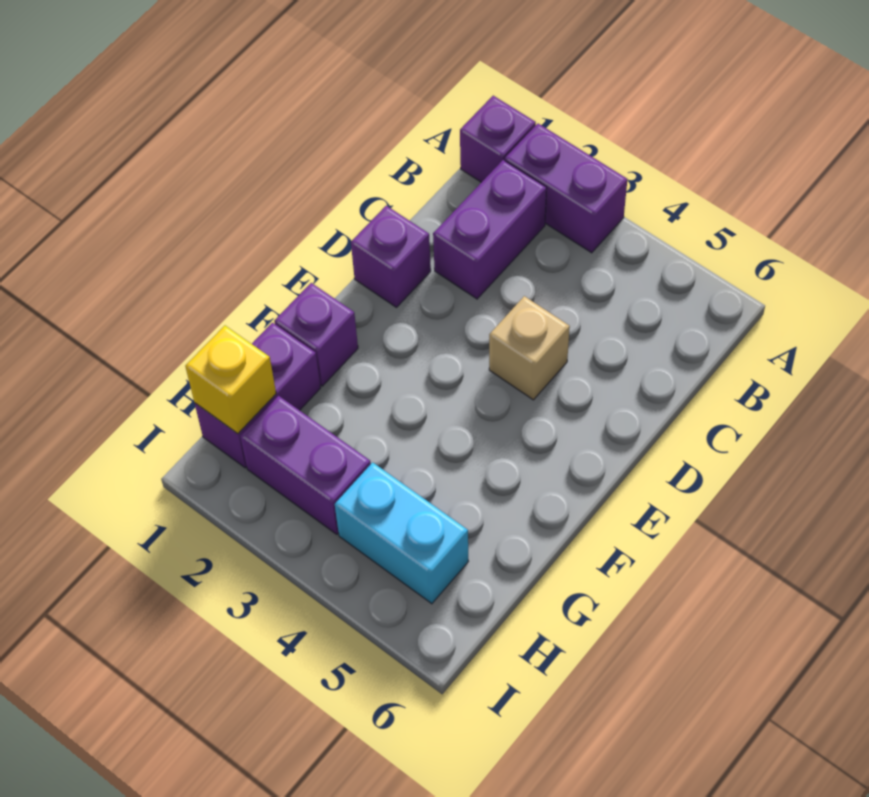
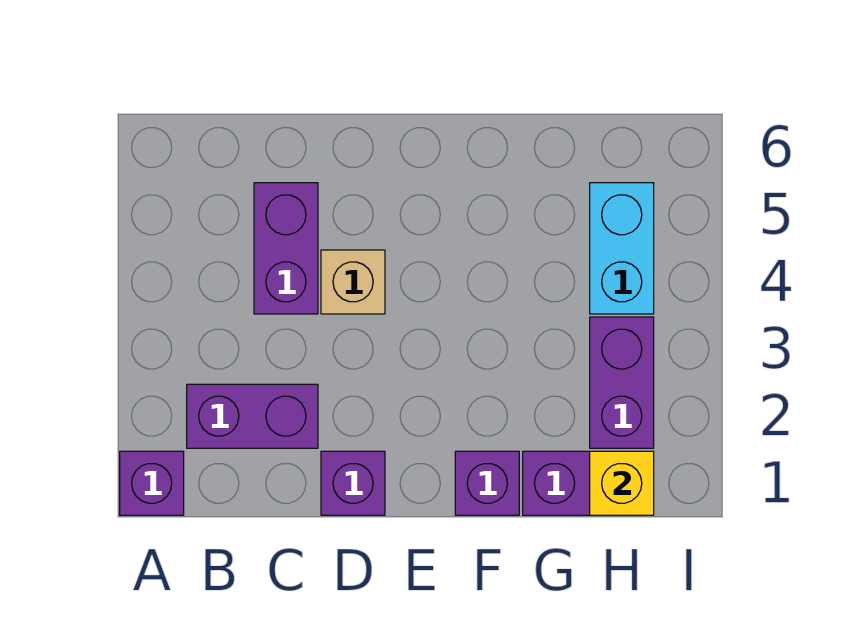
purple 1x2 brick [505,124,627,253] -> purple 1x2 brick moved to [254,183,318,314]

